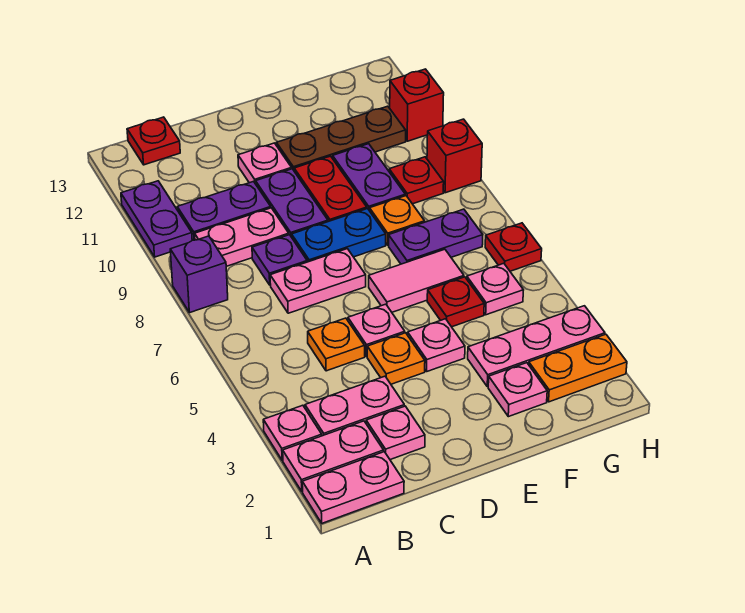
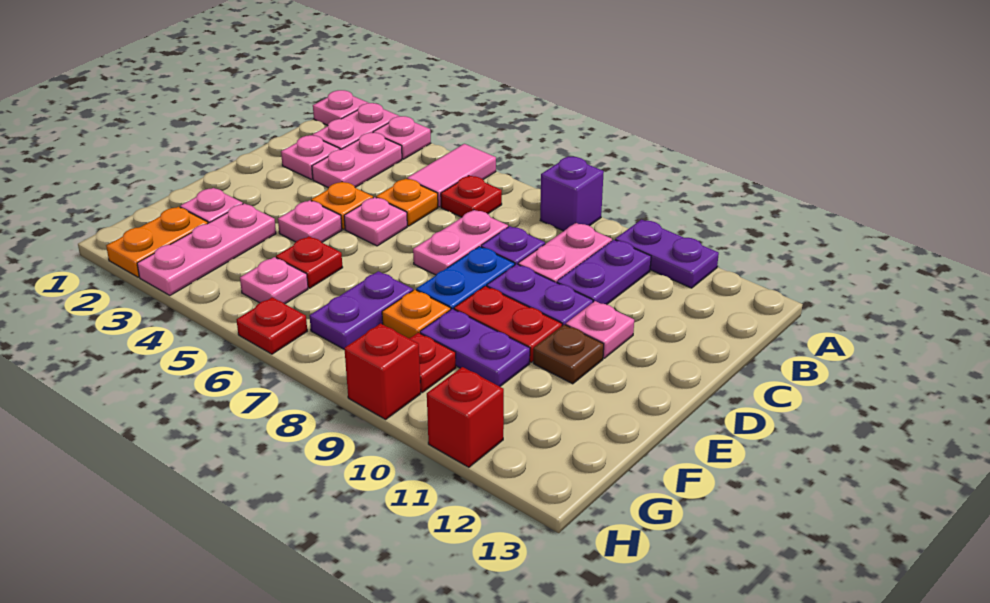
pink 1x2 plate [302,452,404,523] -> pink 1x1 plate [313,90,368,125]
red 1x1 plate [127,117,180,165] -> red 1x1 plate moved to [441,176,502,217]
pink 1x2 tile [369,249,464,312] -> pink 1x2 tile moved to [407,144,496,207]
brown 1x3 plate [276,106,406,170] -> brown 1x1 plate [533,325,604,384]

